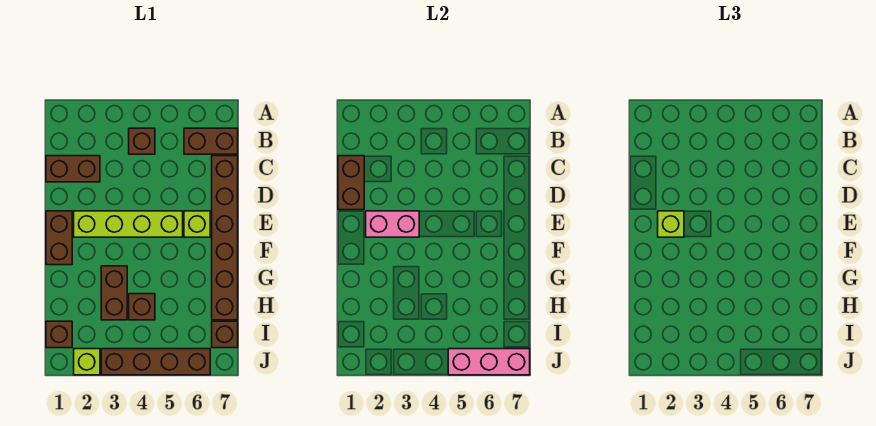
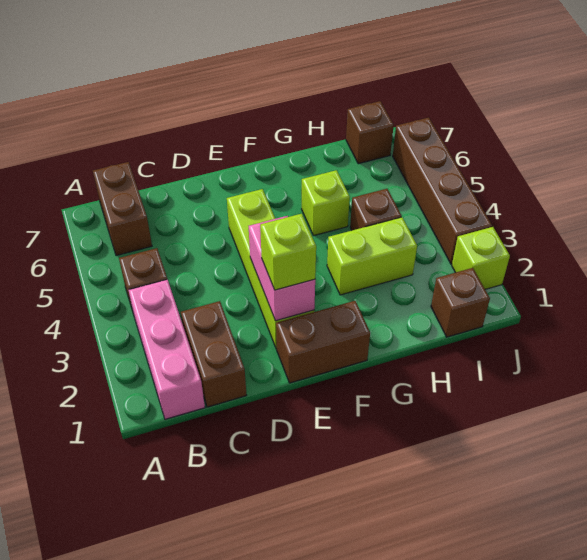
brown 1x2 brick [338,156,364,210] -> none
brown 1x6 brick [212,156,238,320] -> none
lime 1x1 brick [184,211,210,237] -> lime 1x1 brick moved to [302,170,350,236]
brown 1x2 brick [101,266,127,320] -> lime 1x2 brick [327,217,417,295]
pink 1x3 brick [448,349,530,375] -> pink 1x3 brick moved to [128,280,205,419]

